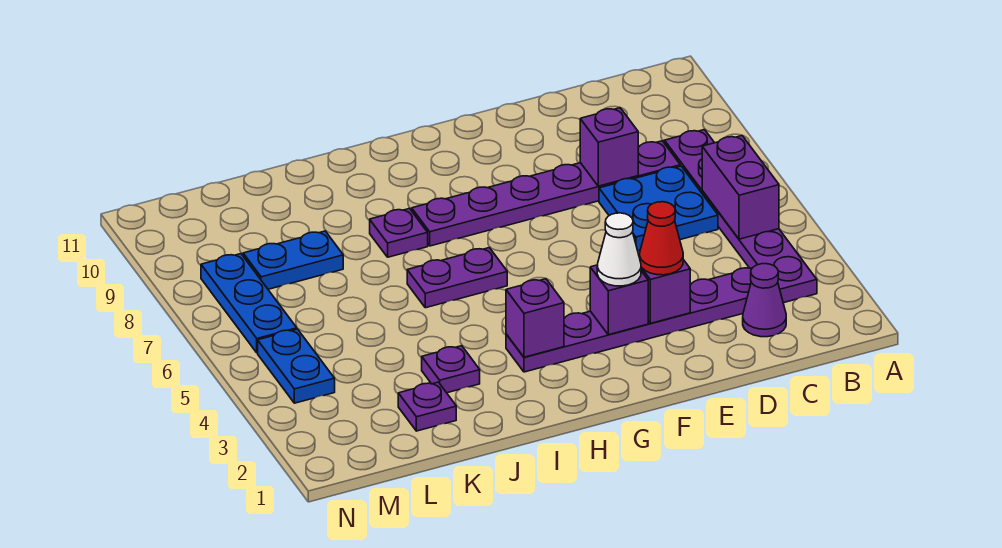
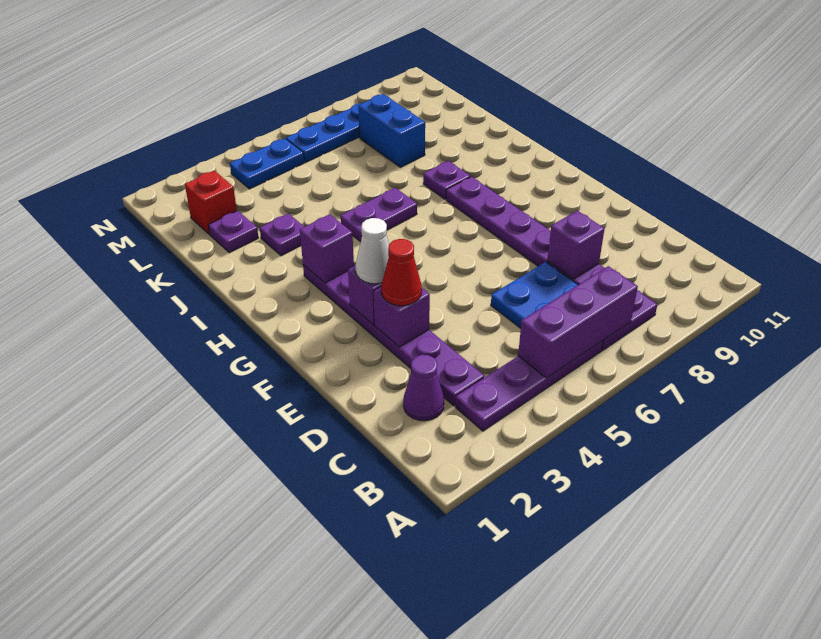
purple 1x2 brick [702,136,779,239] -> purple 1x3 brick [518,266,638,378]
purple 1x2 plate [407,248,507,308] -> purple 1x2 plate turned to [341,188,417,242]
blue 1x2 plate [243,231,343,289] -> blue 1x2 brick [358,94,425,167]
none -> red 1x1 brick [185,171,237,235]

